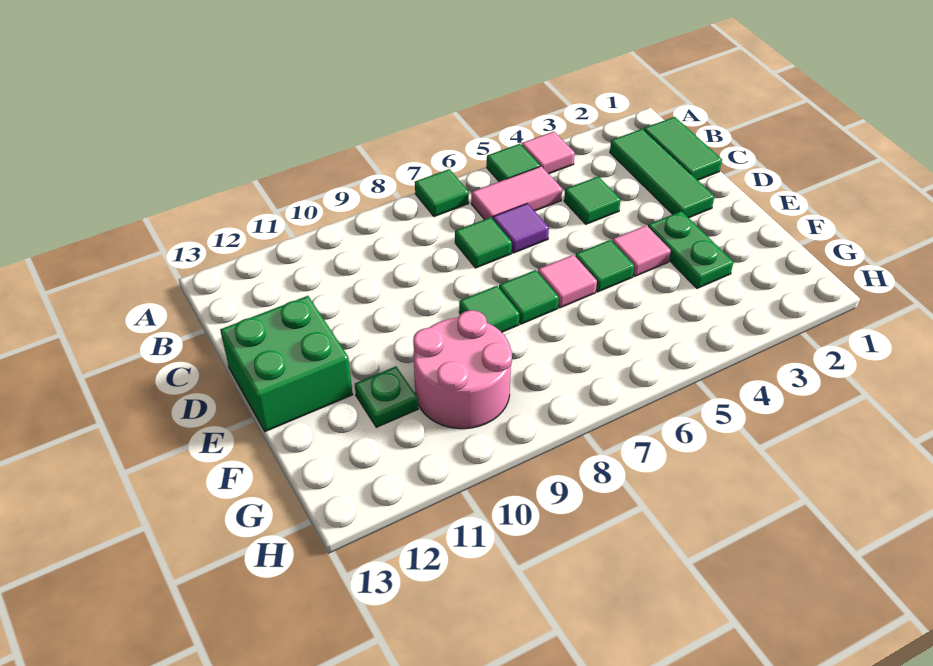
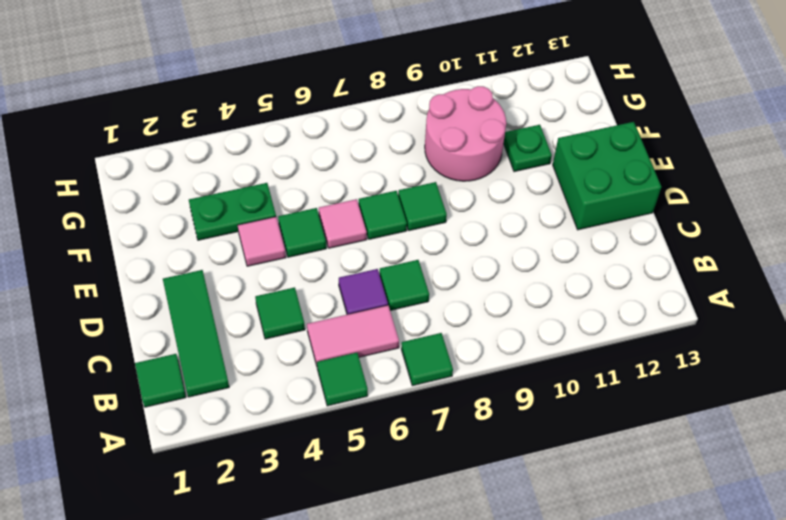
pink 1x1 tile [522,132,575,174] -> none
green 1x2 tile [644,117,722,180] -> green 1x1 tile [135,354,186,407]
green 1x2 plate [648,211,733,288] -> green 1x2 plate turned to [189,183,276,240]

